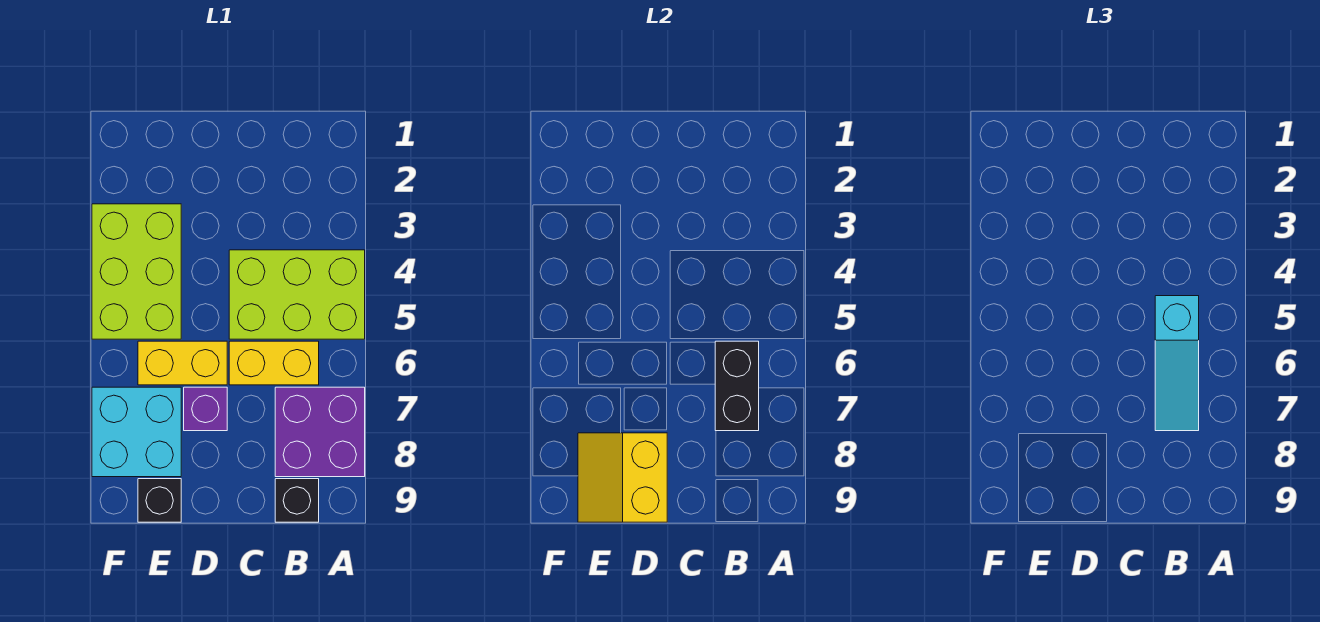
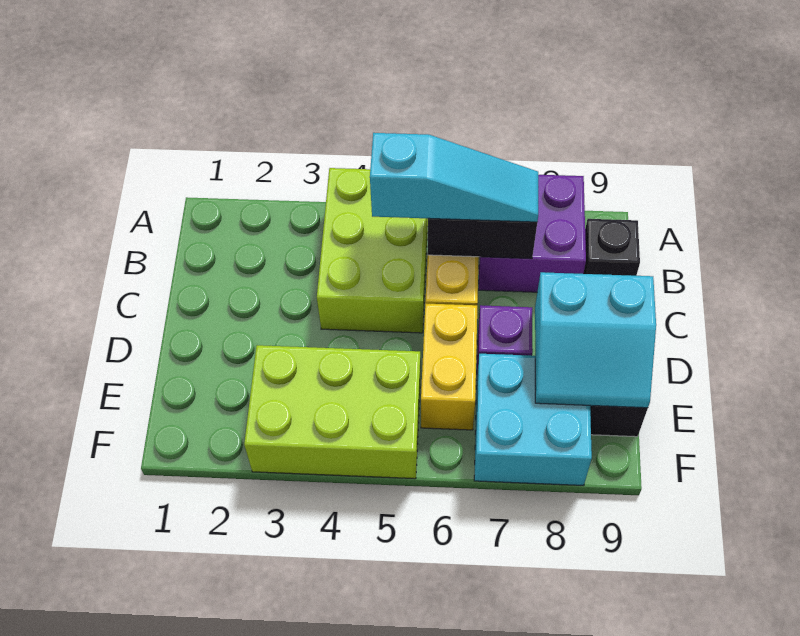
yellow 2x2 slope [578,433,667,522] -> cyan 2x2 slope [535,272,656,408]

